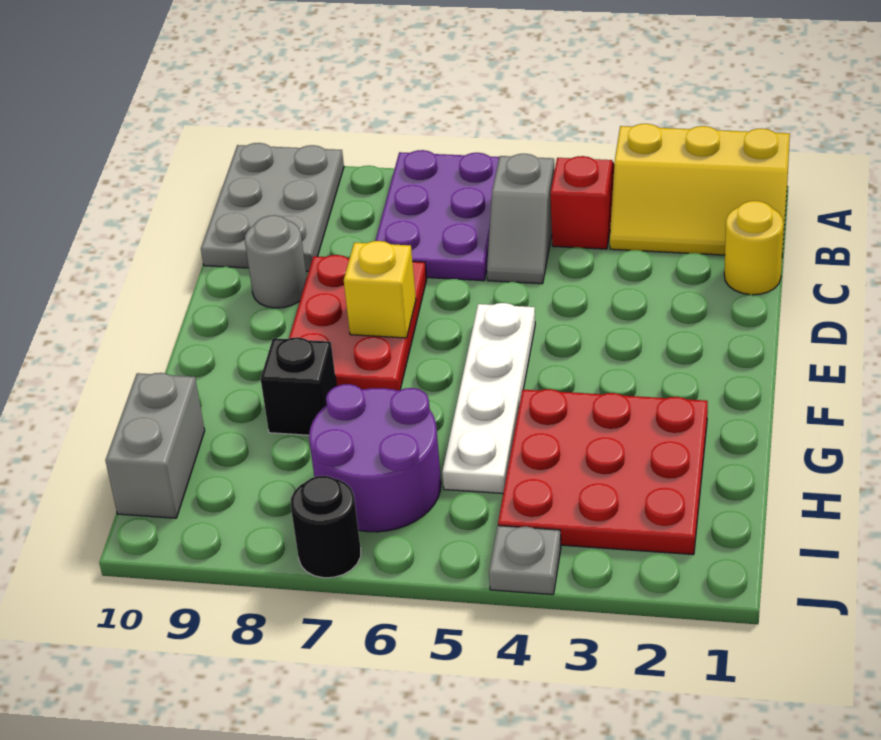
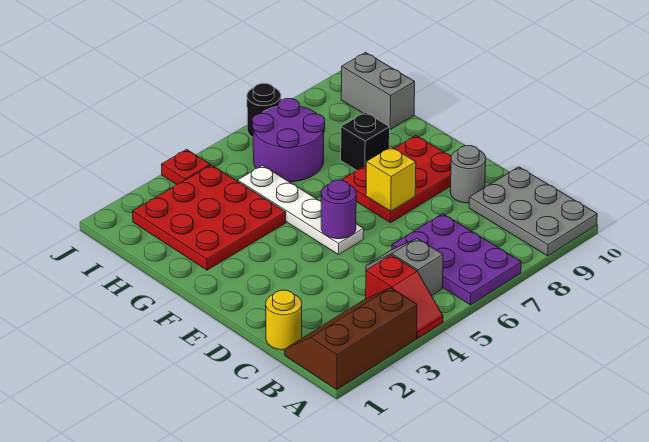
yellow 2x3 slope [610,124,790,255] -> brown 2x3 slope [285,288,417,390]
red 2x3 plate [289,255,427,391] -> red 2x3 plate turned to [342,136,451,223]
none -> purple 1x1 round brick [321,180,356,239]
grey 1x1 plate [489,526,561,595] -> red 1x1 plate [161,150,210,184]

